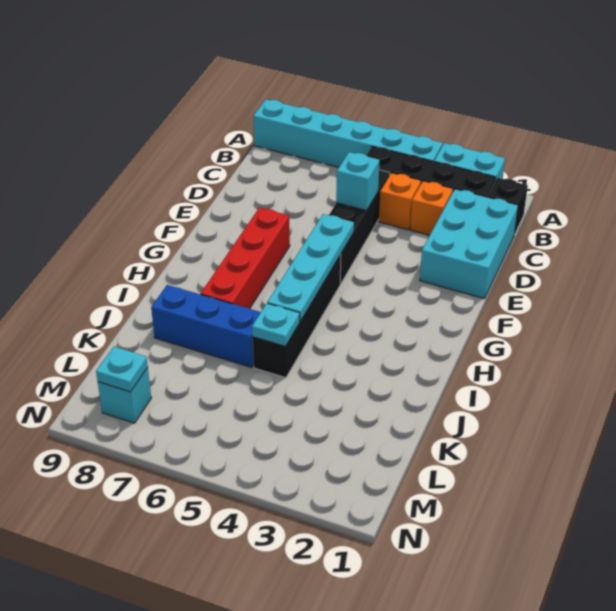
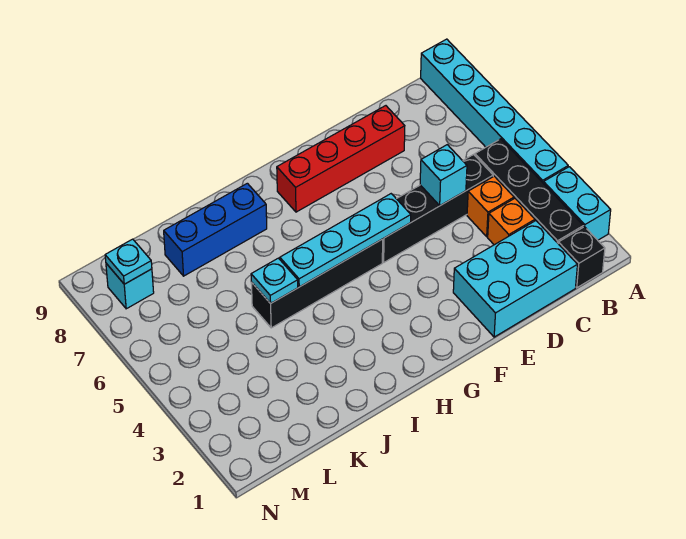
red 1x4 brick [201,208,290,309] -> red 1x4 brick moved to [277,106,405,212]
blue 1x3 brick [151,285,261,367] -> blue 1x3 brick turned to [164,183,267,276]

